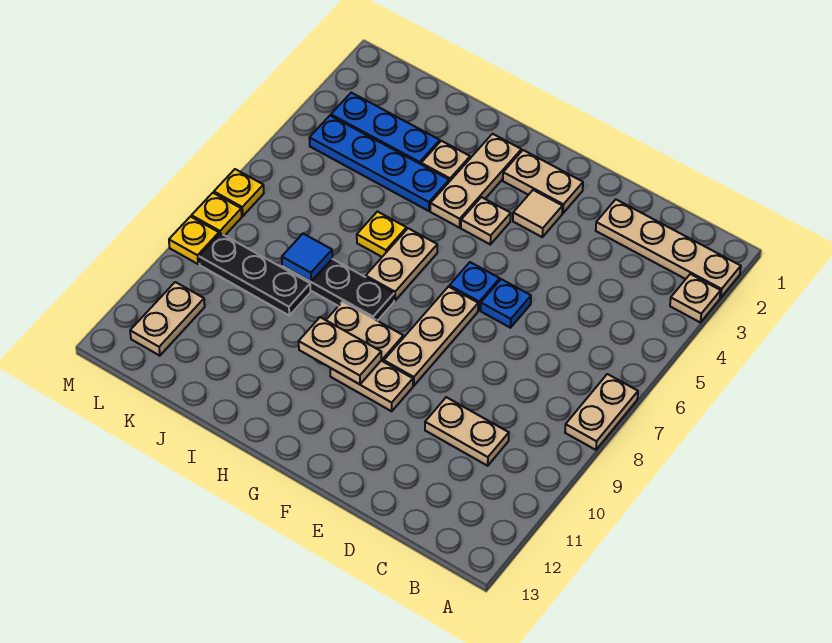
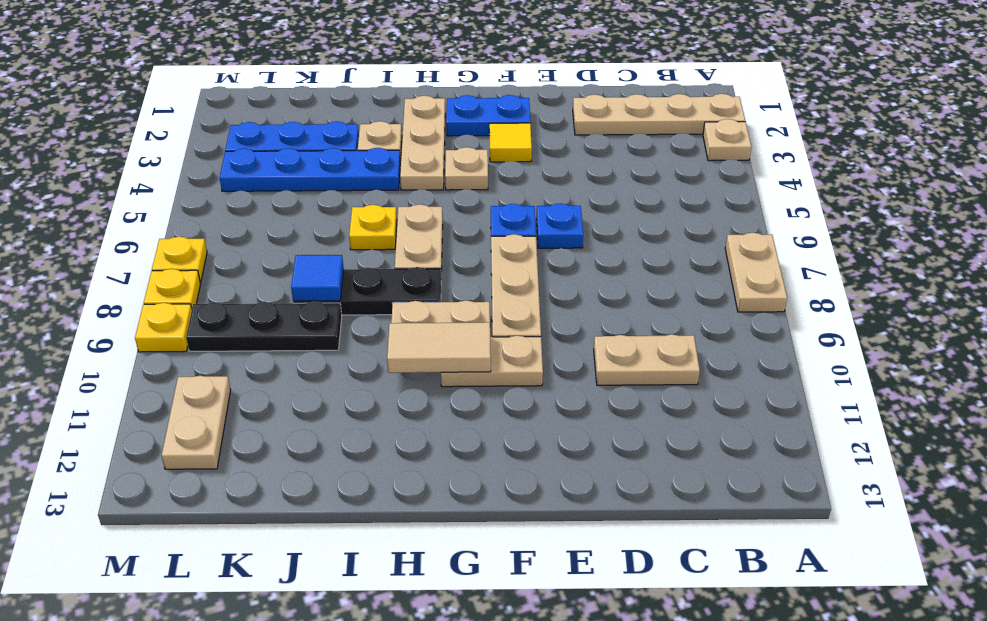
tan 1x2 plate [503,150,583,213] -> blue 1x2 plate [446,95,530,136]
tan 1x1 tile [513,190,563,237] -> yellow 1x1 tile [489,123,532,162]
tan 1x2 plate [299,317,381,384] -> tan 1x2 tile [387,322,491,373]

